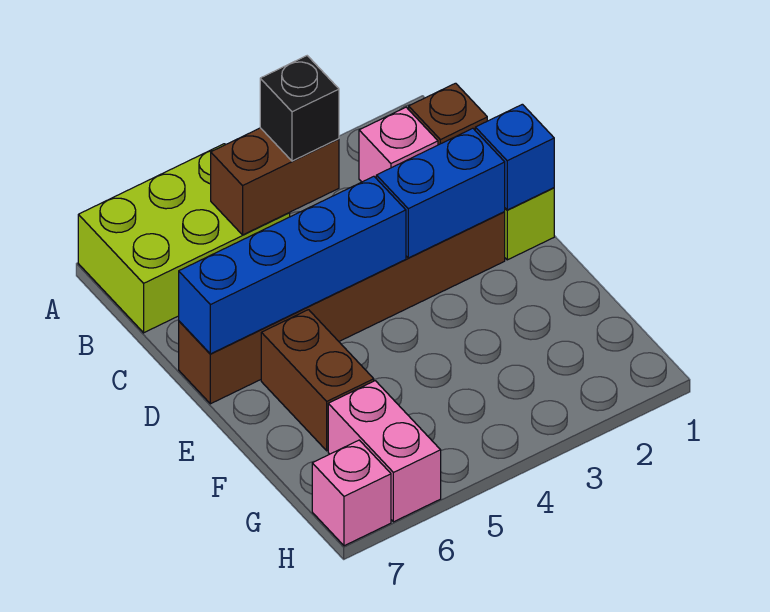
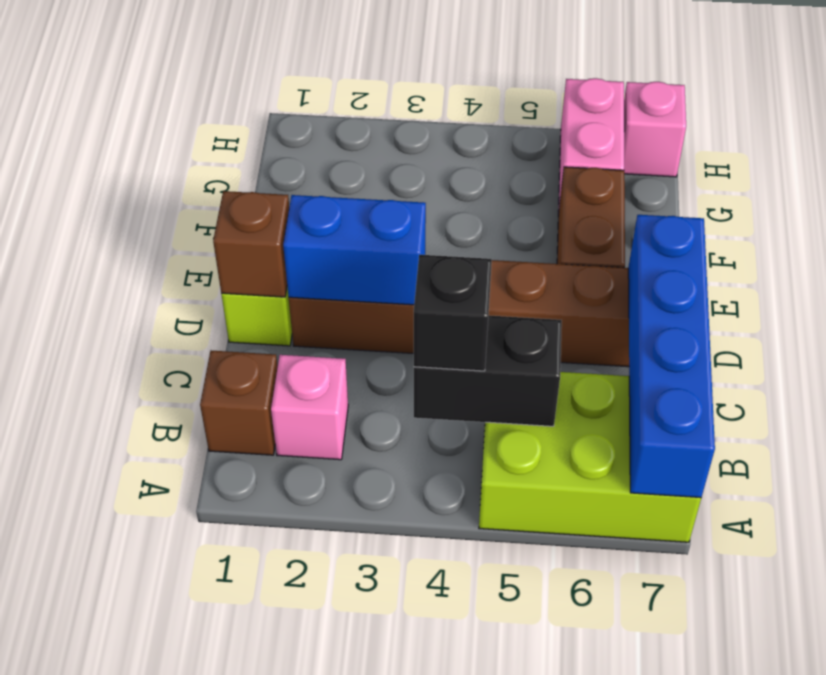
brown 1x2 brick [211,128,339,235] -> black 1x2 brick [414,315,562,426]
blue 1x1 brick [475,104,554,210] -> brown 1x1 brick [213,191,289,297]
blue 1x4 brick [179,176,406,354] -> blue 1x4 brick turned to [628,215,715,498]

